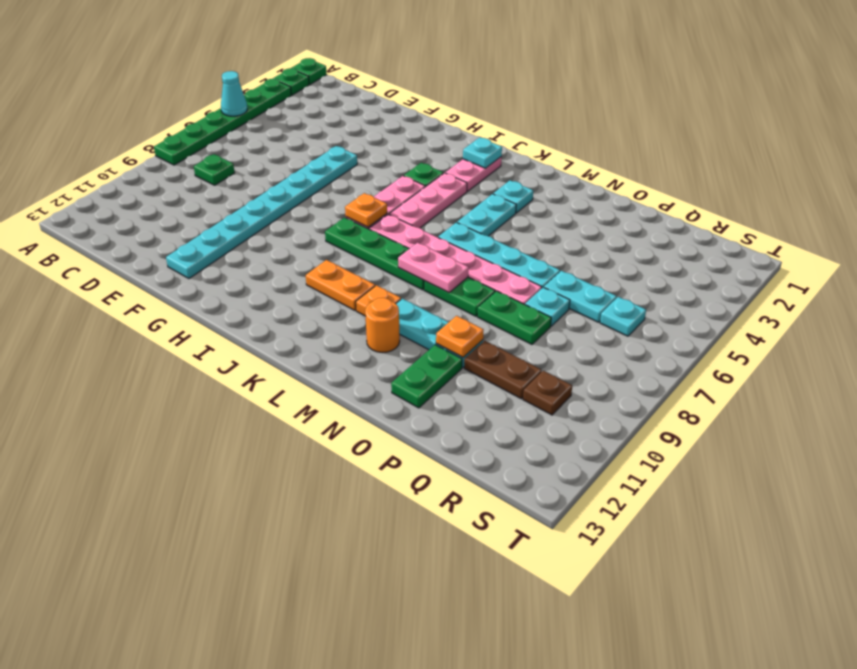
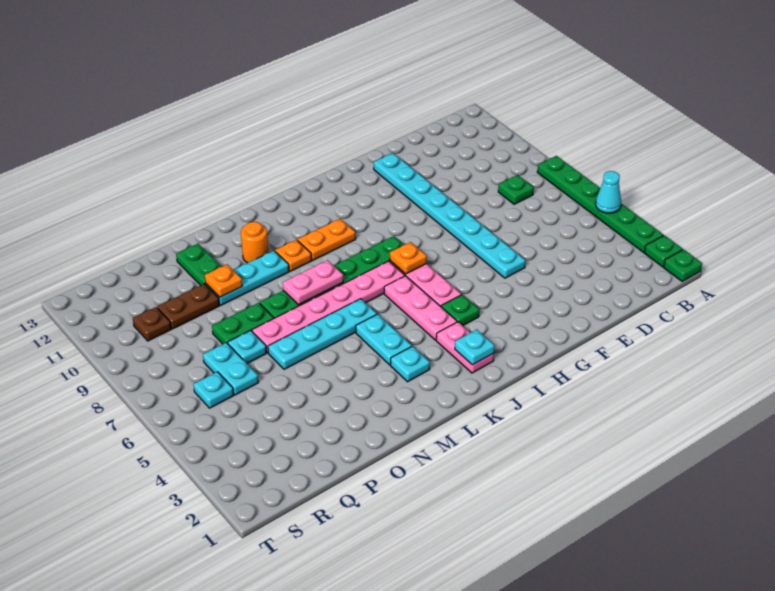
cyan 1x2 plate [544,271,617,322] -> cyan 1x2 plate turned to [203,343,258,395]

